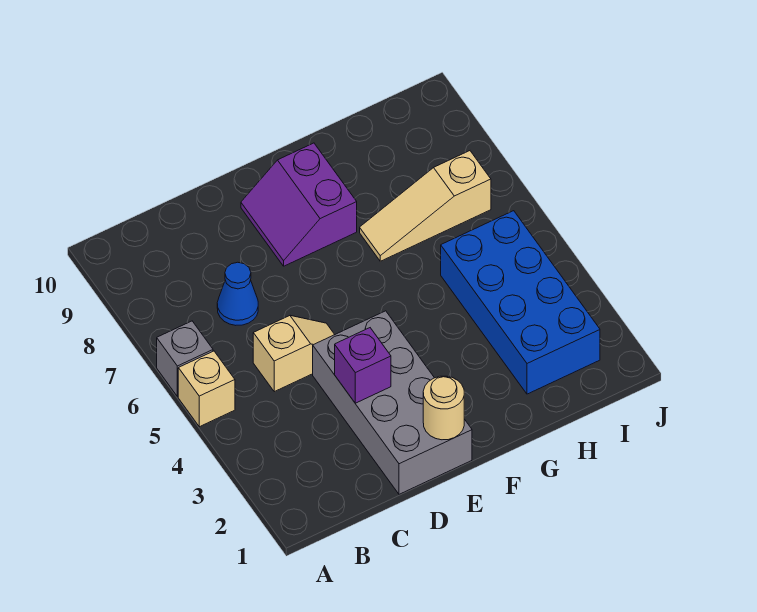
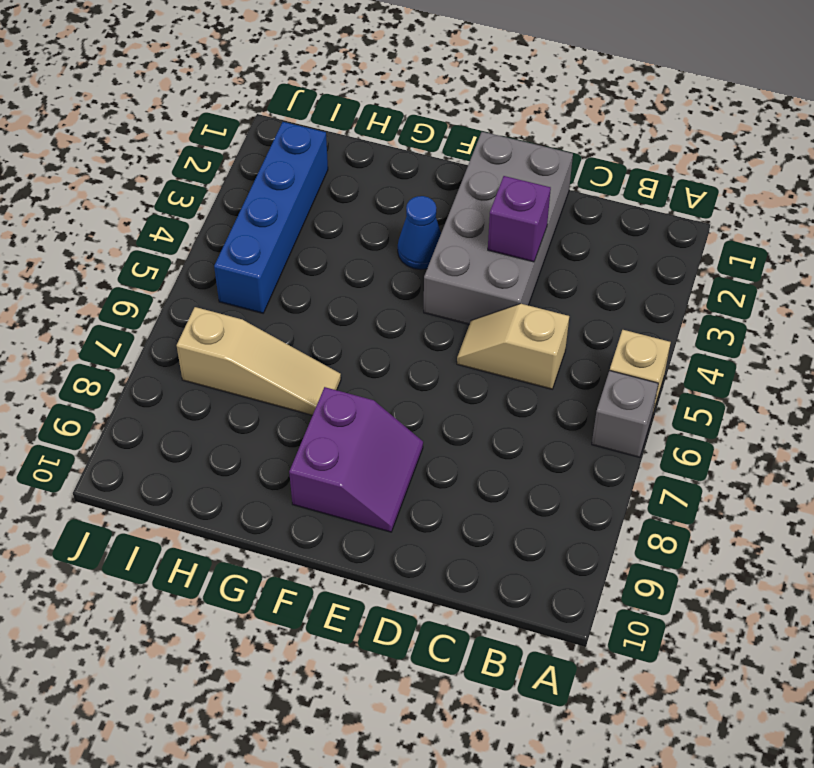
blue 1x1 cone [217,262,258,325] -> blue 1x1 cone moved to [398,196,441,270]
tan 1x1 round brick [423,376,464,440] -> none
blue 2x4 brick [441,211,600,394] -> blue 1x4 brick [214,122,328,313]

